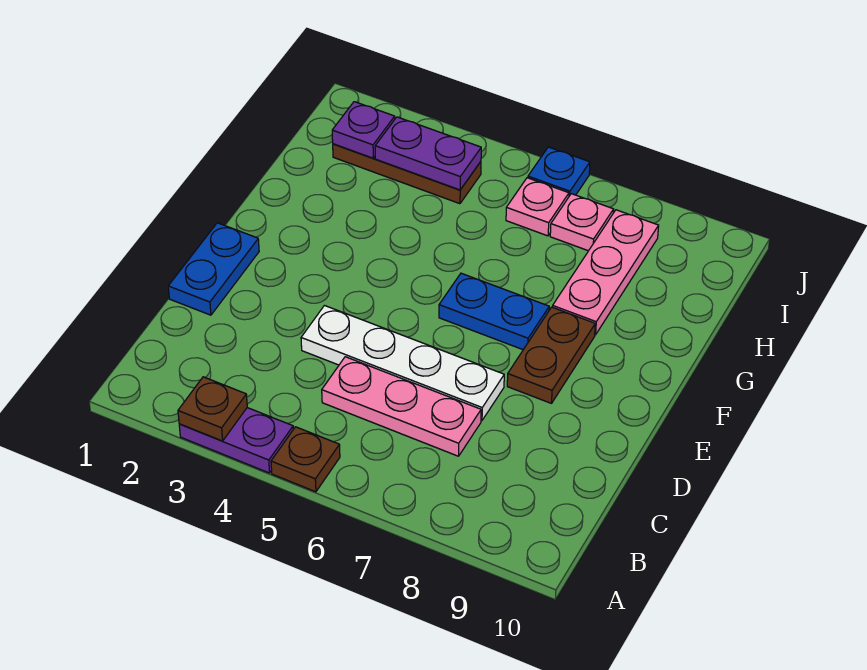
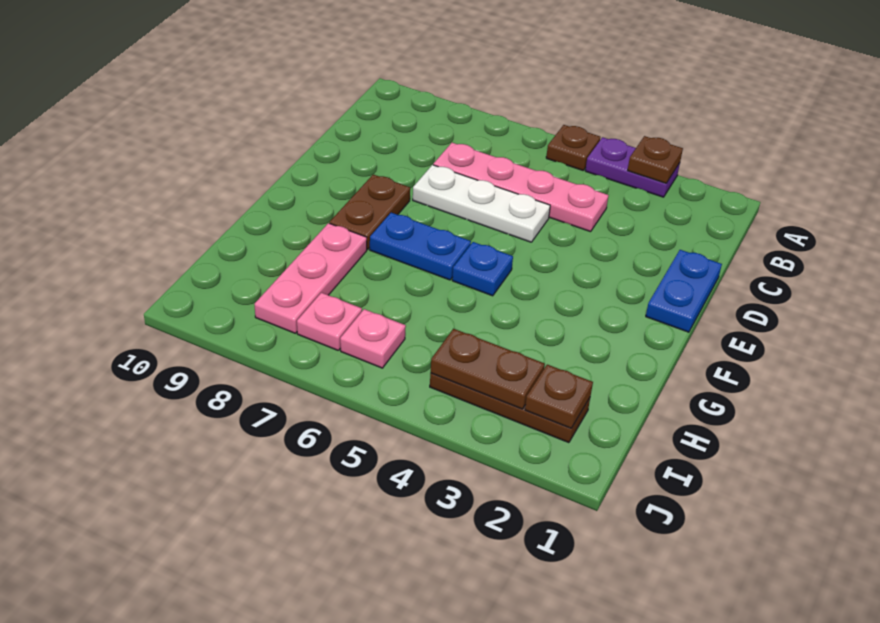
pink 1x3 plate [322,357,481,456] -> pink 1x4 plate [433,143,609,232]
white 1x4 plate [301,306,504,421] -> white 1x3 plate [413,165,550,242]
purple 1x1 plate [332,102,395,158] -> brown 1x1 plate [525,365,593,428]
purple 1x2 plate [375,117,481,190] -> brown 1x2 plate [431,329,545,409]
blue 1x1 plate [528,147,590,196] -> blue 1x1 plate moved to [452,242,513,296]

